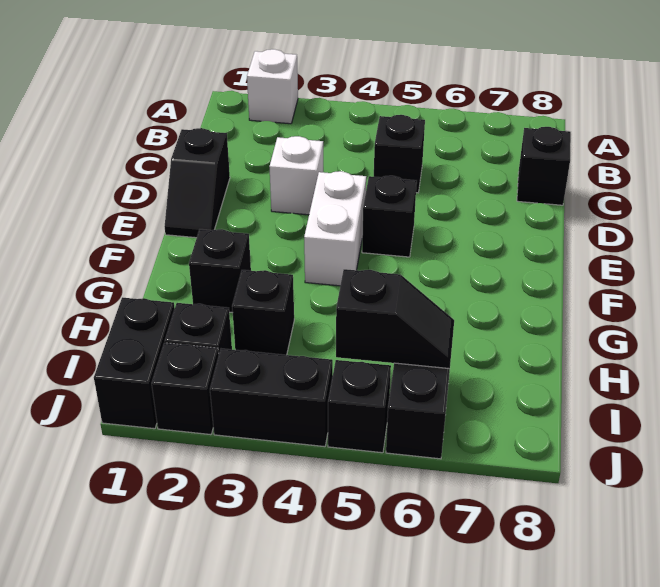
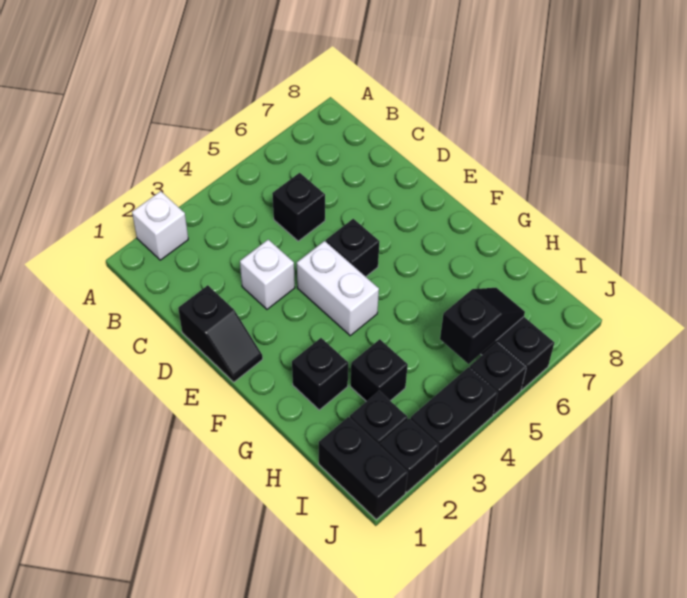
black 1x1 brick [517,127,571,205] -> none

